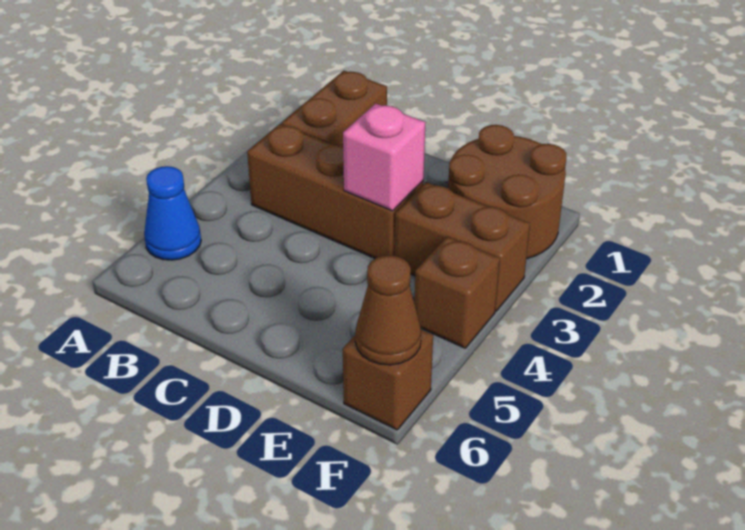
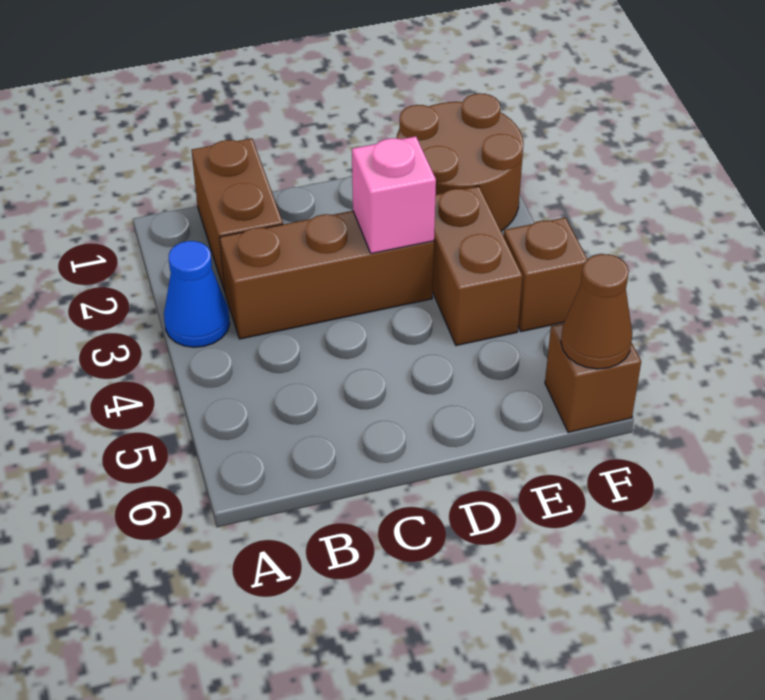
blue 1x1 cone [144,166,201,260] -> blue 1x1 cone moved to [164,241,230,347]
brown 1x2 brick [395,182,530,311] -> brown 1x2 brick turned to [433,186,522,345]

